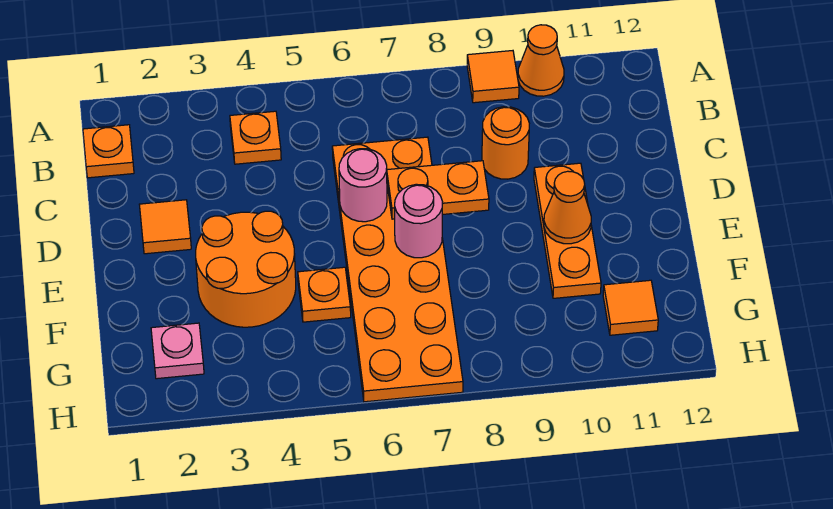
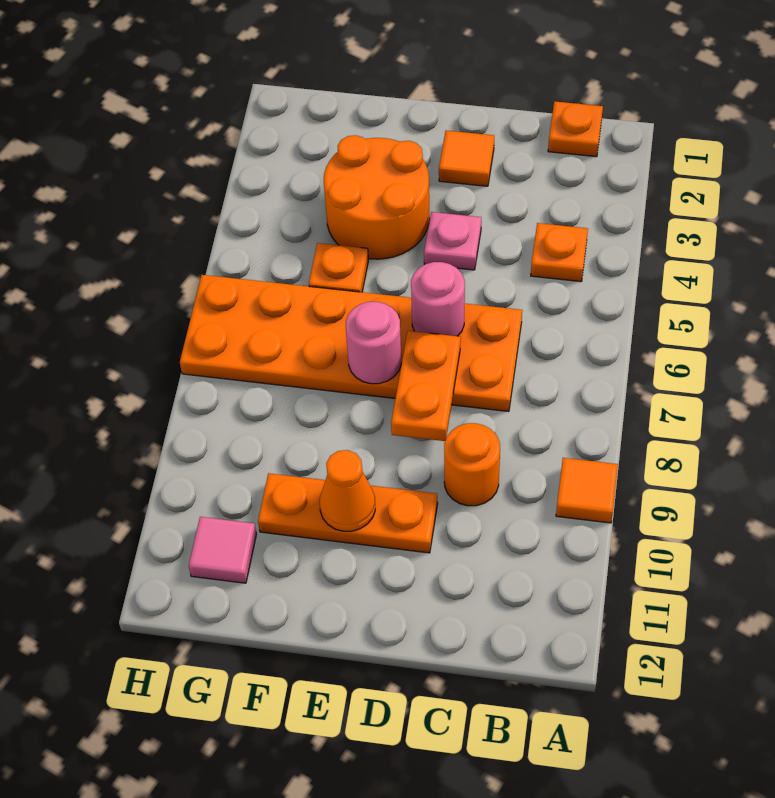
orange 1x1 cone [518,25,564,96] -> none
pink 1x1 plate [151,323,204,379] -> pink 1x1 plate moved to [424,212,481,270]
orange 1x1 tile [603,280,658,335] -> pink 1x1 tile [189,517,256,583]

